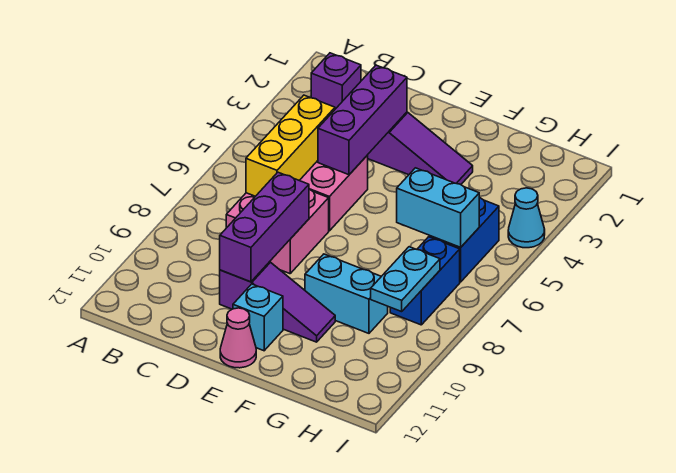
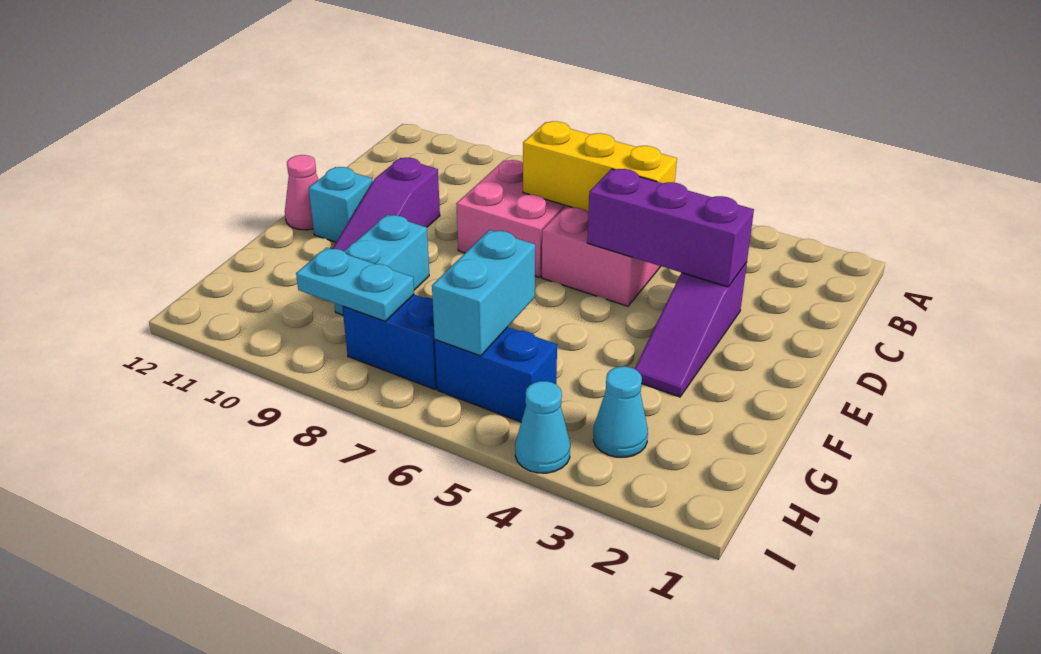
purple 1x1 brick [311,53,361,109] -> none
purple 1x3 brick [220,172,309,282] -> none
none -> cyan 1x1 cone [593,366,648,457]

